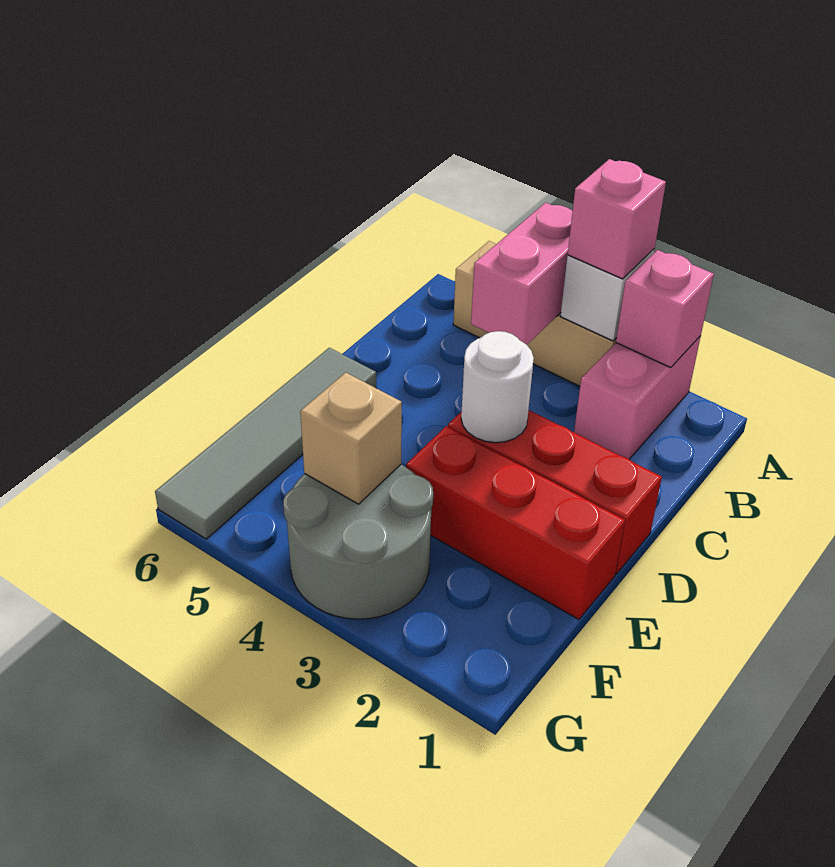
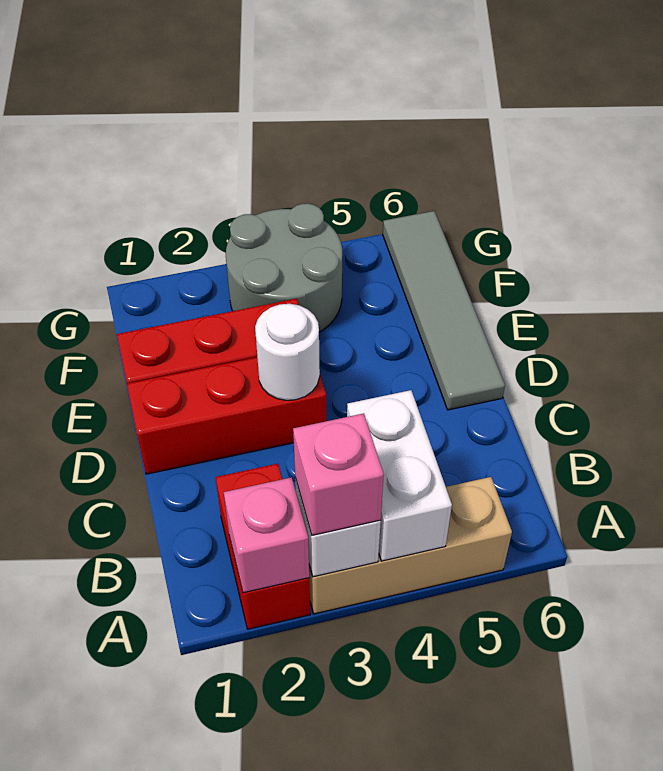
pink 1x2 brick [574,336,701,459] -> red 1x2 brick [216,464,310,629]
pink 1x2 brick [471,202,572,345] -> white 1x2 brick [347,390,452,561]
tan 1x1 brick [300,372,402,504] -> none

